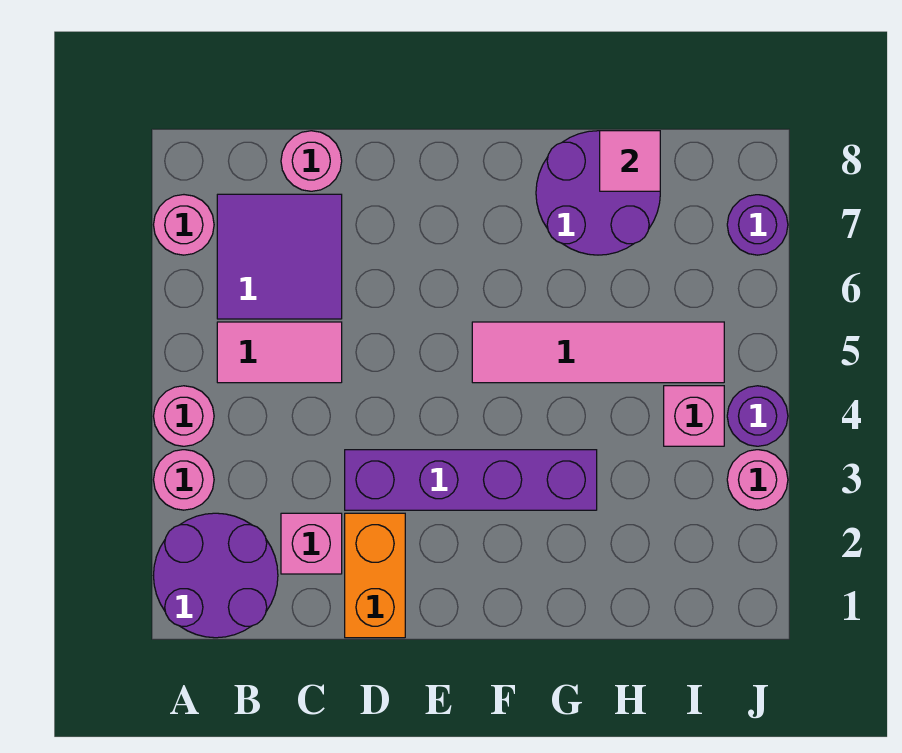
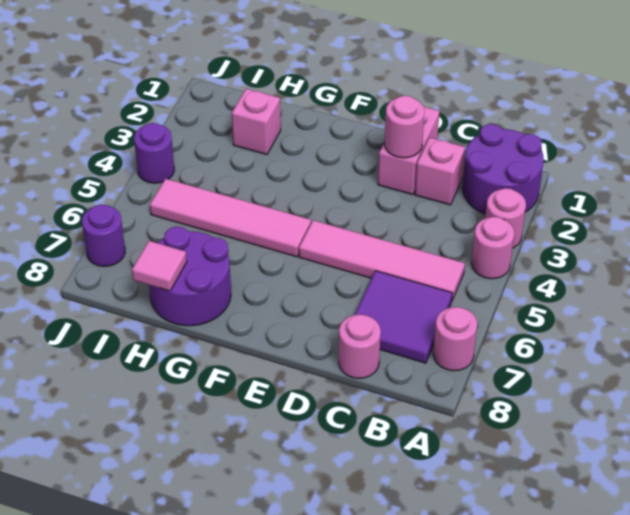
pink 1x2 tile [217,322,342,383] -> pink 1x4 tile [299,220,465,300]
orange 1x2 brick [345,513,405,638] -> pink 1x2 brick [378,107,440,195]
purple 1x4 brick [345,450,597,510] -> none
pink 1x1 brick [664,386,724,446] -> pink 1x1 brick moved to [232,89,281,154]
pink 1x1 round brick [727,450,788,510] -> pink 1x1 round brick moved to [384,96,425,158]

